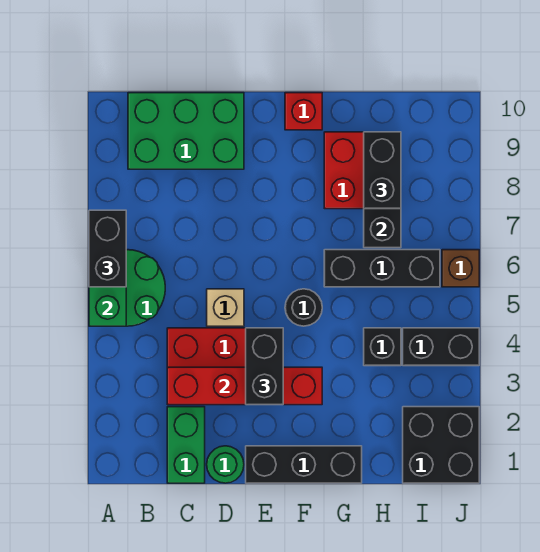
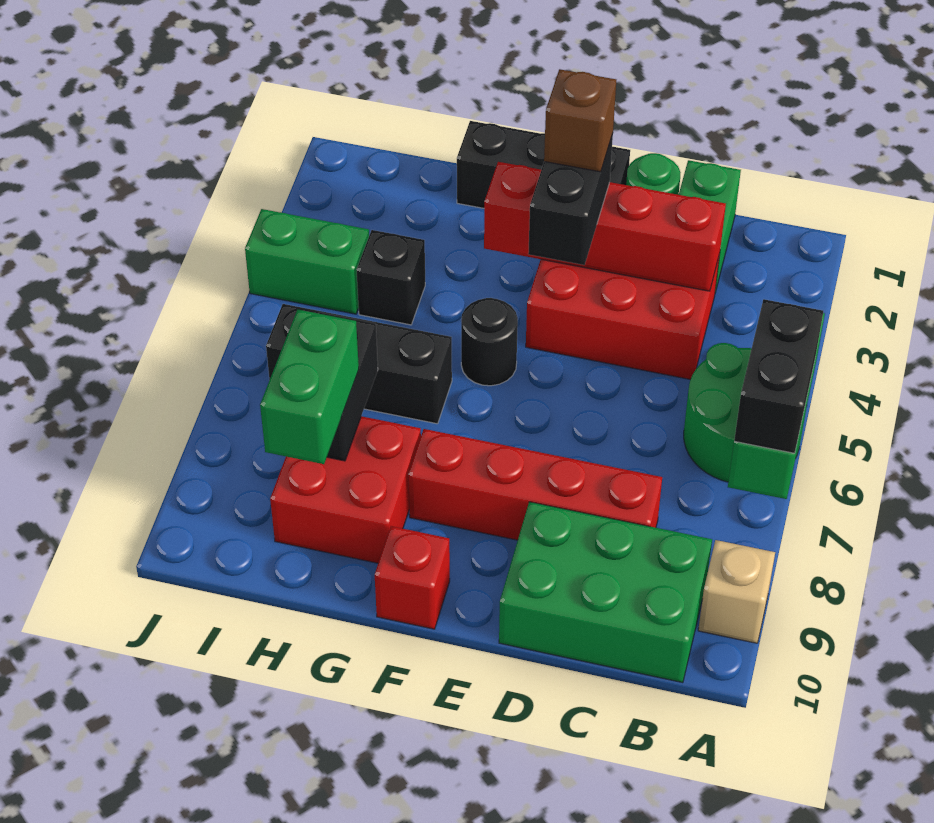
none -> red 1x4 brick [408,429,662,540]
tan 1x1 brick [207,289,244,326] -> tan 1x1 brick moved to [698,540,775,643]
black 1x2 brick [364,132,401,209] -> green 1x2 brick [260,310,359,464]
black 2x2 brick [403,407,479,483] -> none
black 1x2 brick [403,328,479,366] -> green 1x2 brick [245,209,369,314]
brown 1x1 brick [442,250,479,287] -> brown 1x1 brick moved to [544,69,616,172]

